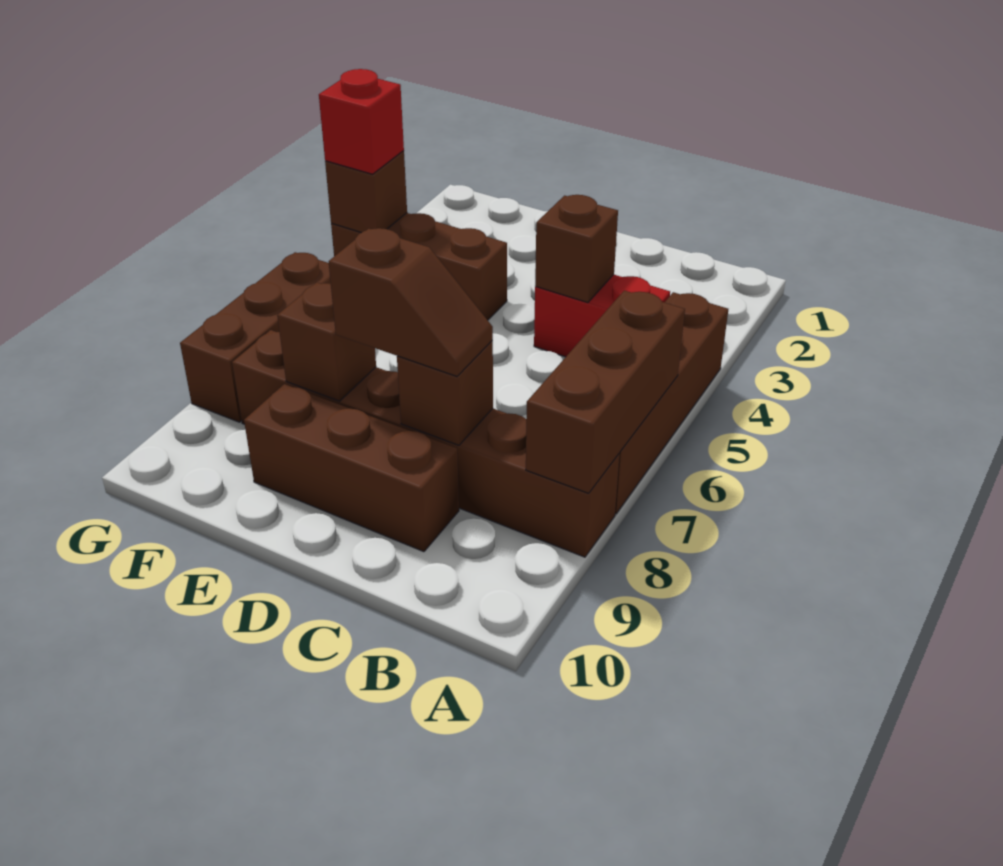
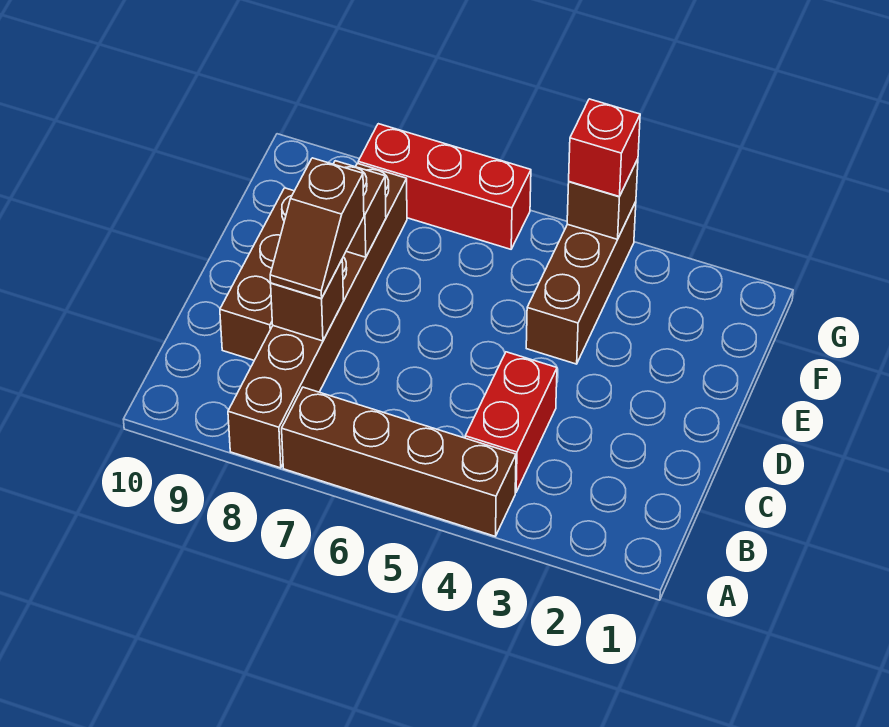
brown 1x3 brick [526,291,685,493] -> none
brown 1x1 brick [535,195,618,303] -> none
brown 1x3 brick [180,252,331,422] -> red 1x3 brick [358,124,531,249]

